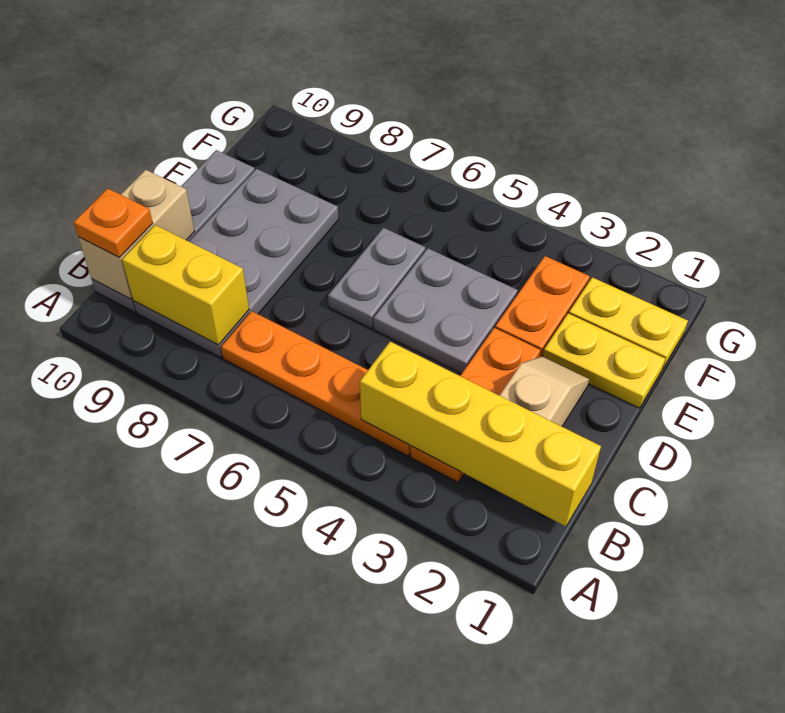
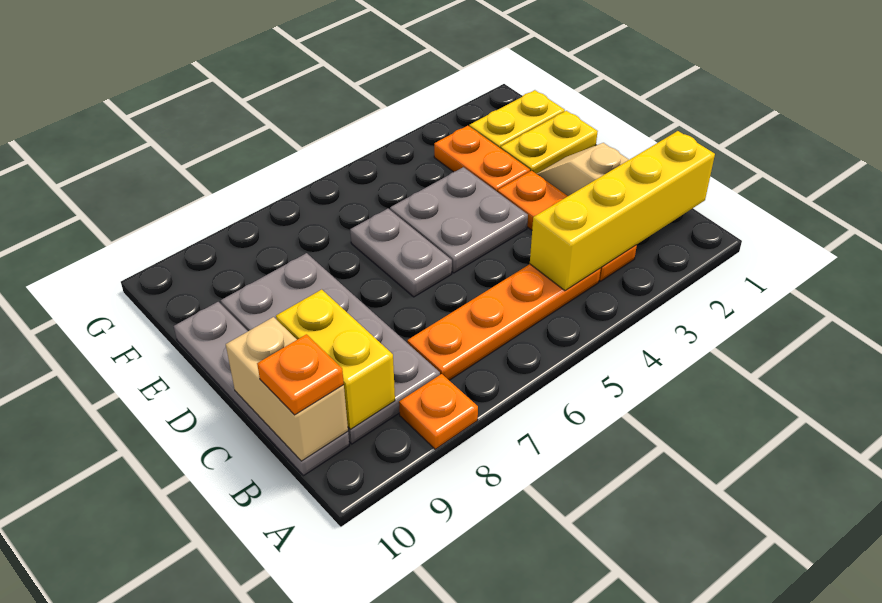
none -> orange 1x1 plate [399,374,478,449]
yellow 1x2 brick [122,225,249,345] -> yellow 1x2 brick turned to [276,290,395,430]

